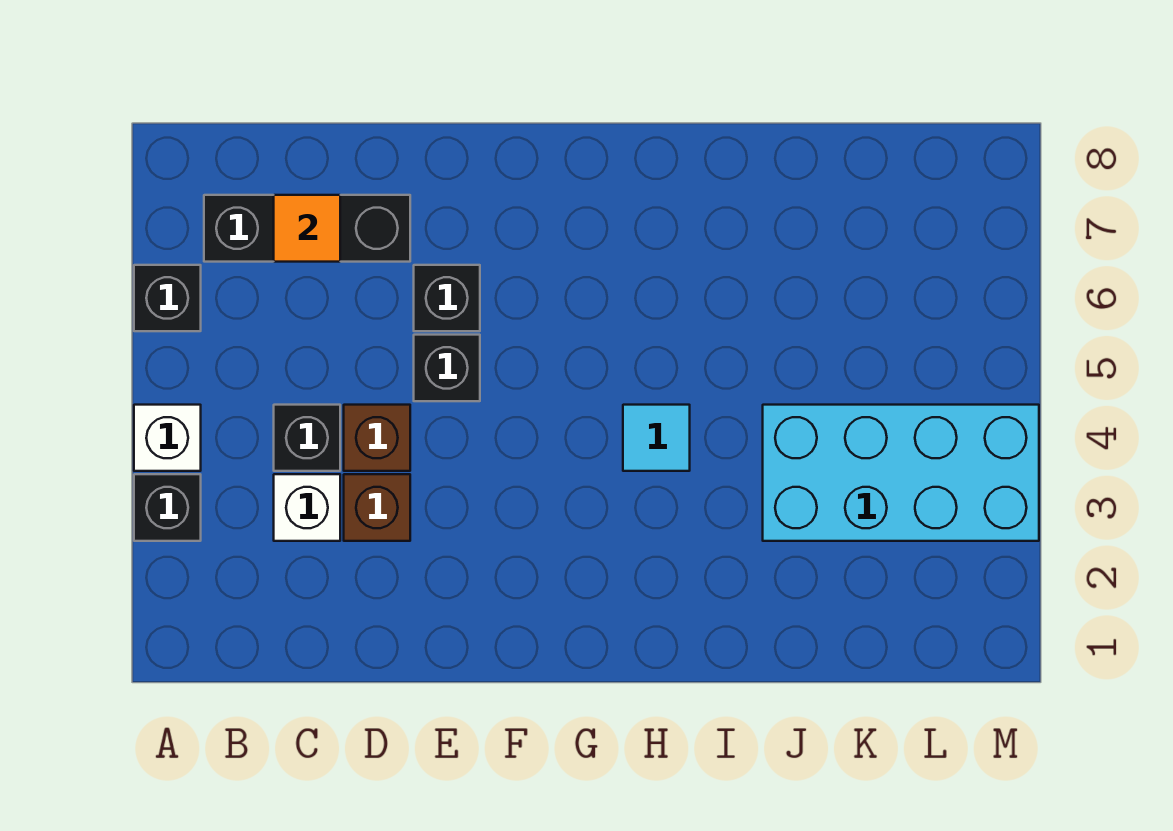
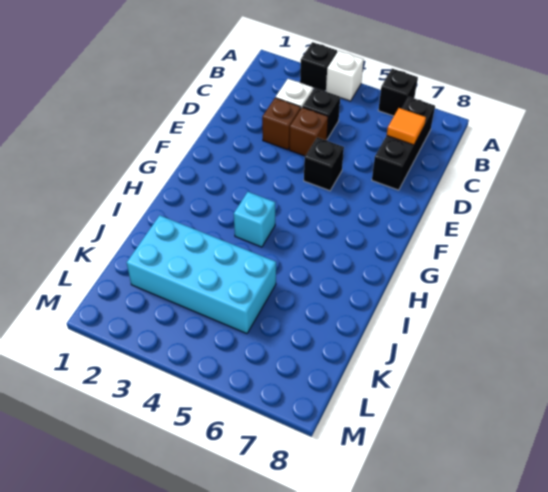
black 1x1 brick [414,265,480,331] -> none
cyan 1x1 tile [623,405,690,471] -> cyan 1x1 brick [234,192,275,247]
cyan 2x4 brick [763,405,1039,541] -> cyan 2x4 brick turned to [127,215,276,334]

